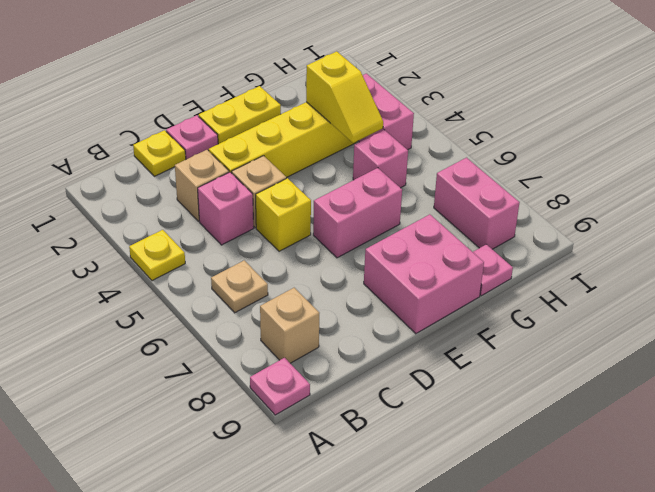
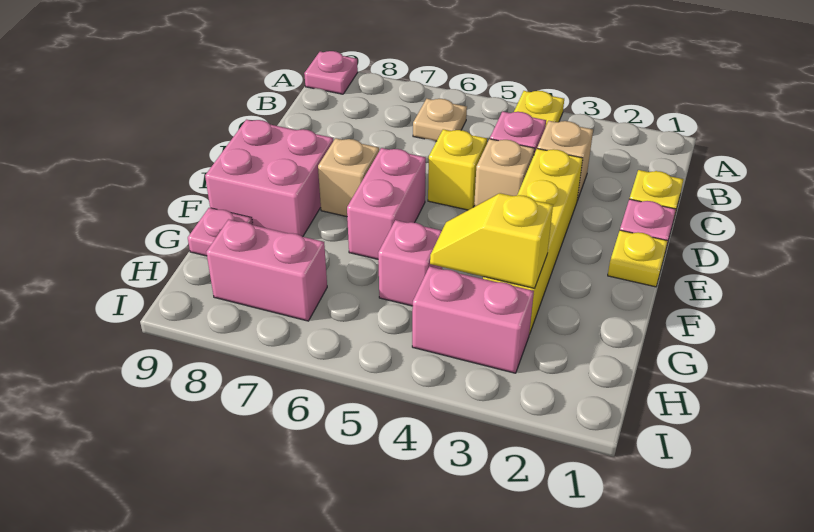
tan 1x1 brick [260,288,319,363] -> tan 1x1 brick moved to [318,138,379,217]
yellow 1x2 plate [199,86,281,144] -> yellow 1x1 plate [608,230,668,287]

